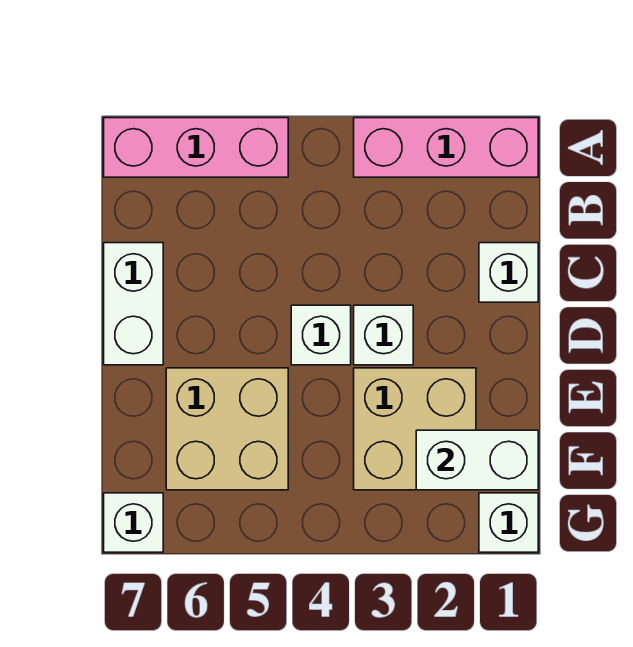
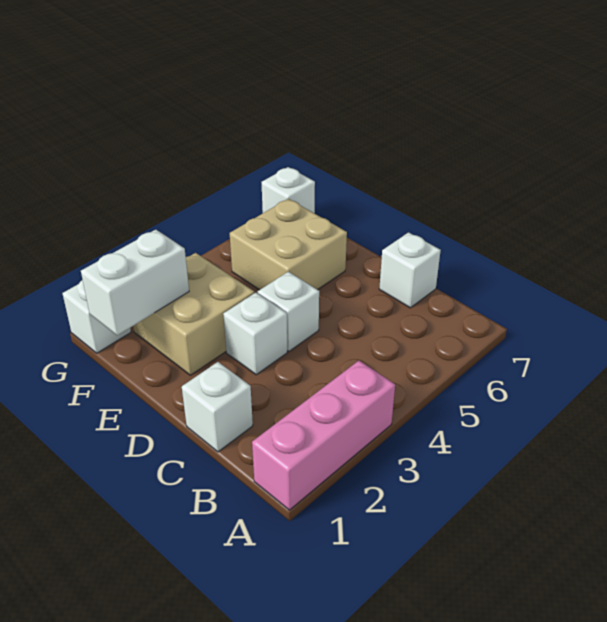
pink 1x3 brick [104,118,288,177] -> none
white 1x2 brick [104,243,163,365] -> white 1x1 brick [379,232,441,308]

